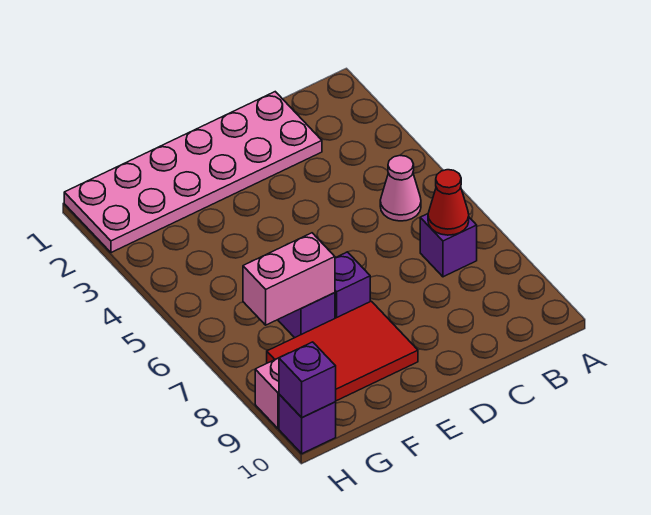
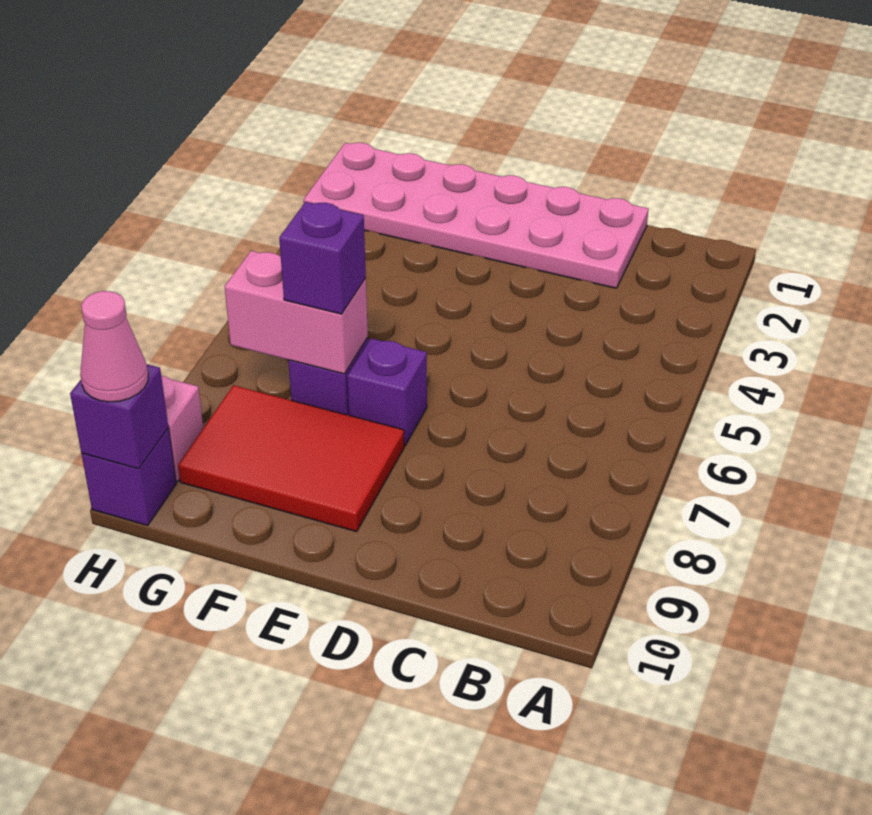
pink 1x1 cone [380,155,421,221] -> pink 1x1 cone moved to [80,291,148,402]
purple 1x1 brick [420,214,477,277] -> purple 1x1 brick moved to [279,202,366,314]
red 1x1 cone [428,170,469,235] -> none

